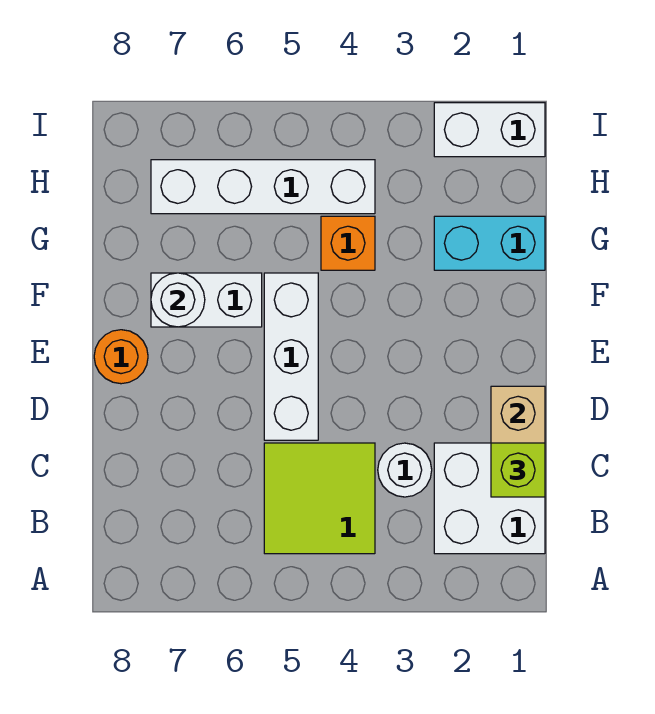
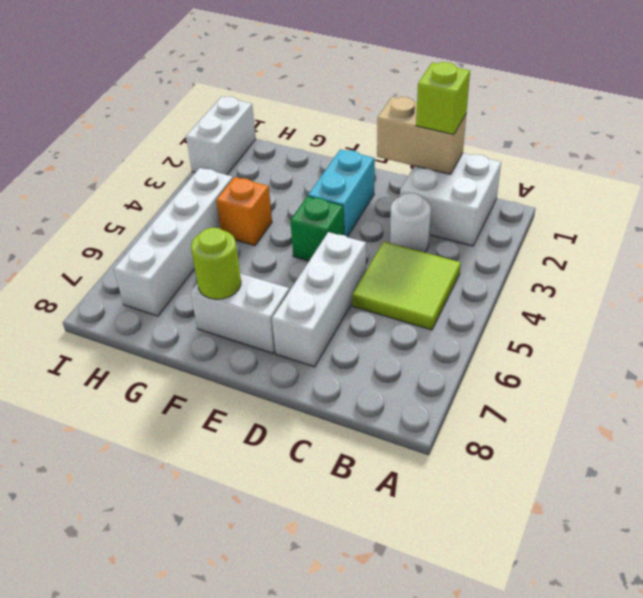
white 1x3 brick [264,273,318,440] -> white 1x3 brick turned to [272,232,366,367]
none -> green 1x1 brick [290,196,344,261]
orange 1x1 round brick [94,330,148,384] -> none
white 1x2 brick [151,273,262,327] -> white 1x2 brick turned to [191,274,289,354]
white 1x1 round brick [151,273,205,327] -> lime 1x1 round brick [191,228,241,299]
cyan 1x2 brick [434,216,545,270] -> cyan 1x2 brick moved to [308,149,375,237]

